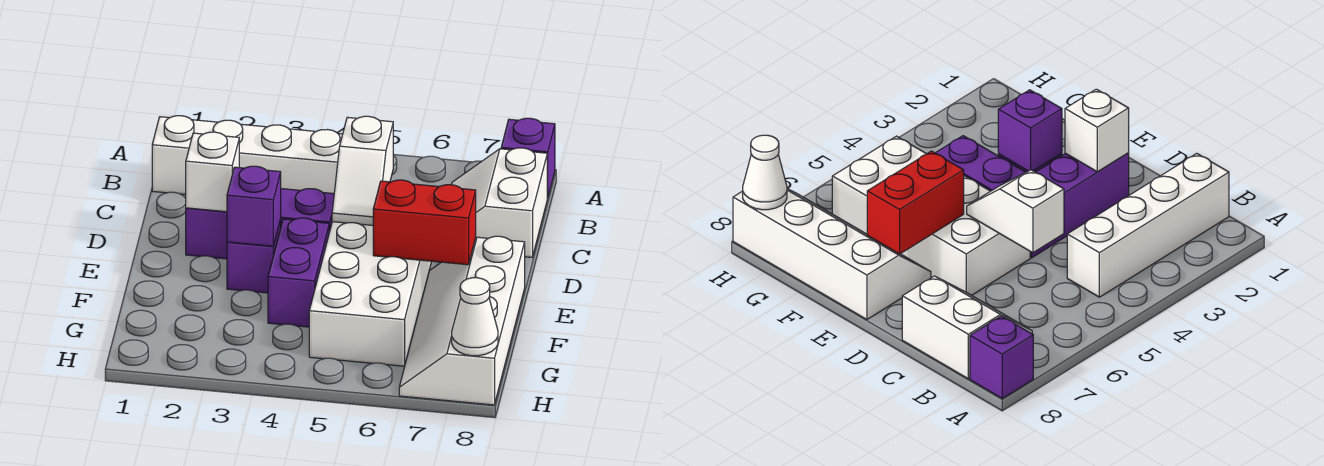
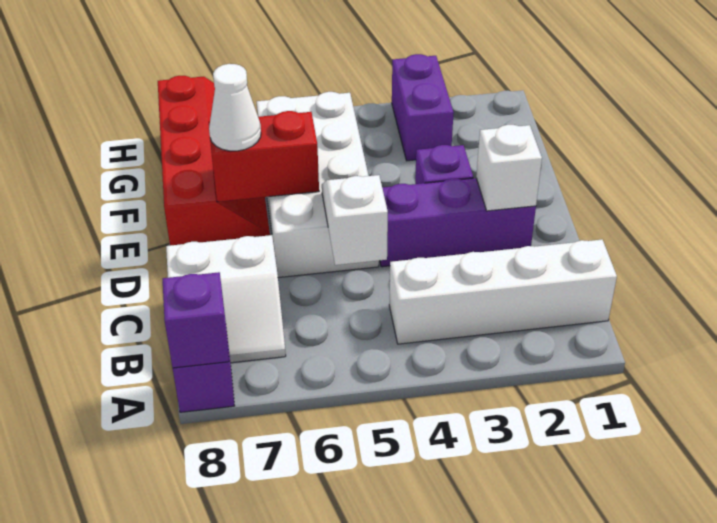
white 2x2 slope [452,148,547,257] -> white 2x2 slope turned to [166,235,286,363]
purple 1x1 brick [227,166,281,246] -> purple 1x1 brick moved to [163,272,229,368]
purple 1x2 brick [268,218,329,327] -> purple 1x2 brick moved to [392,54,454,161]
white 2x4 slope [399,236,525,405] -> red 2x4 slope [158,76,270,246]
white 1x1 cone [452,278,498,356] -> white 1x1 cone moved to [209,64,261,151]

